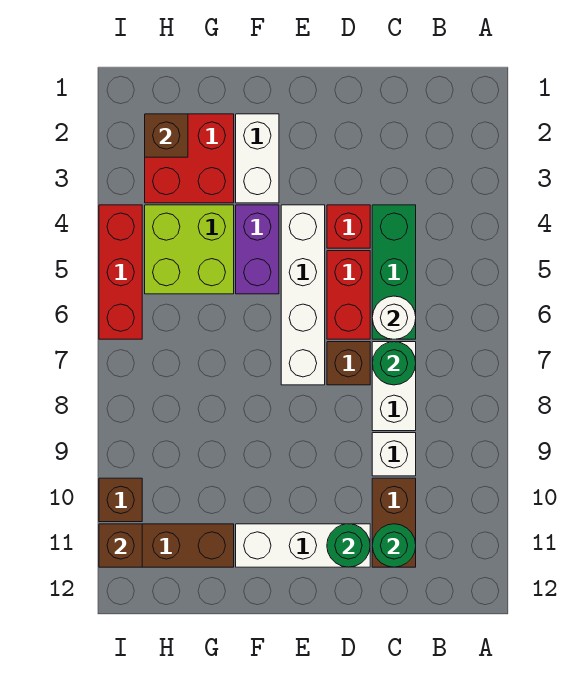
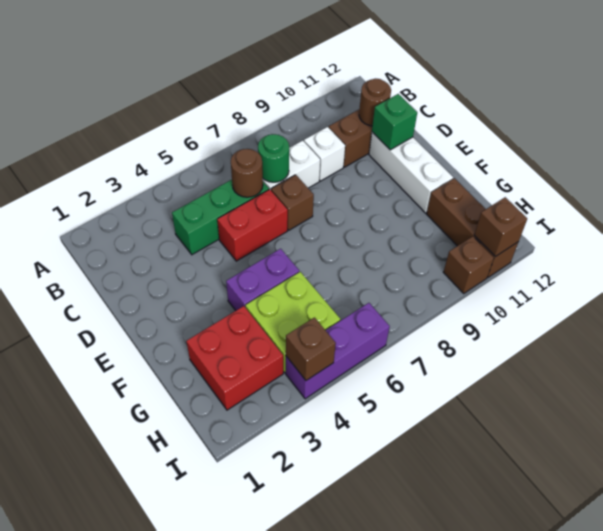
white 1x1 round brick [372,296,416,339] -> brown 1x1 round brick [231,149,263,197]
green 1x1 round brick [372,524,416,567] -> brown 1x1 round brick [359,79,391,126]
red 1x1 brick [327,205,370,248] -> none
green 1x1 round brick [327,524,370,567] -> green 1x1 brick [372,94,417,150]
white 1x4 brick [281,205,325,385] -> none
white 1x2 brick [236,114,279,203] -> none
brown 1x1 brick [145,114,188,157] -> brown 1x1 brick moved to [286,318,336,381]
red 1x3 brick [99,205,142,339] -> purple 1x3 brick [286,303,390,399]

